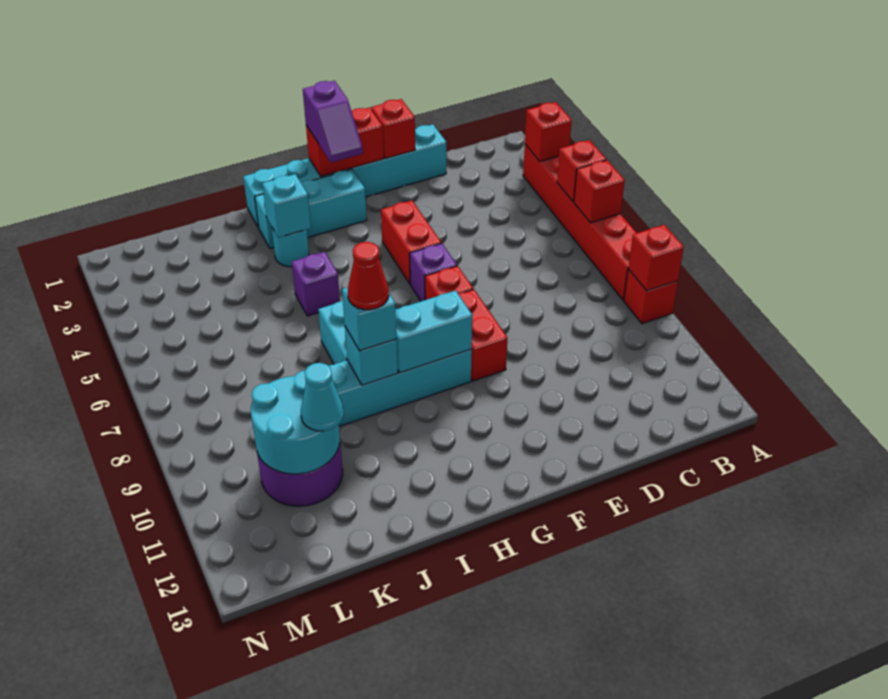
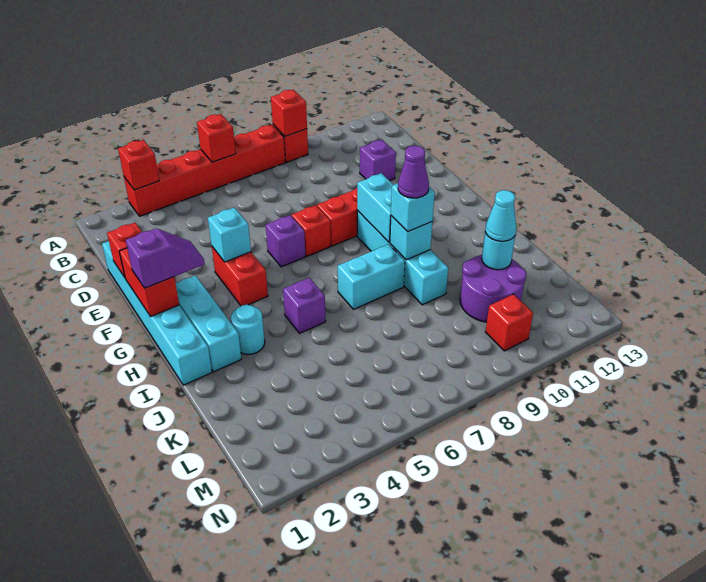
red 1x1 brick [557,140,606,202] -> red 1x1 brick moved to [486,294,533,351]
none -> purple 1x1 brick [360,140,396,181]
red 1x2 brick [381,201,441,284] -> red 1x2 brick turned to [212,247,268,306]
cyan 1x1 brick [262,174,311,238] -> cyan 1x1 brick moved to [208,208,251,262]
red 1x1 cone [348,242,389,310] -> purple 1x1 cone [398,146,429,198]
cyan 2x2 round brick [251,371,340,474] -> cyan 1x1 round brick [482,232,515,270]

